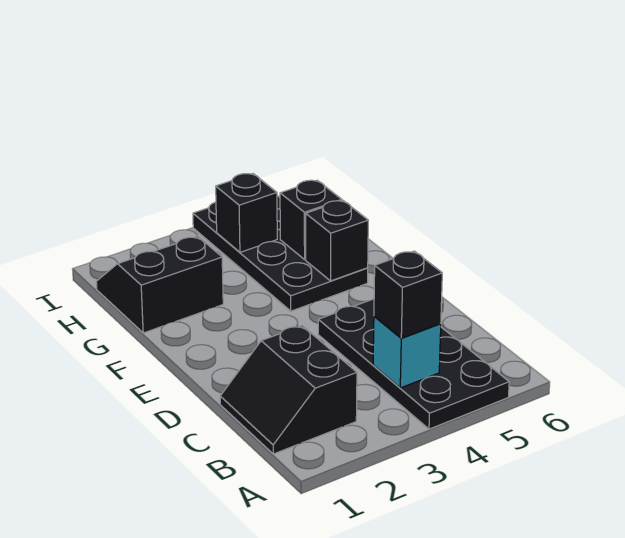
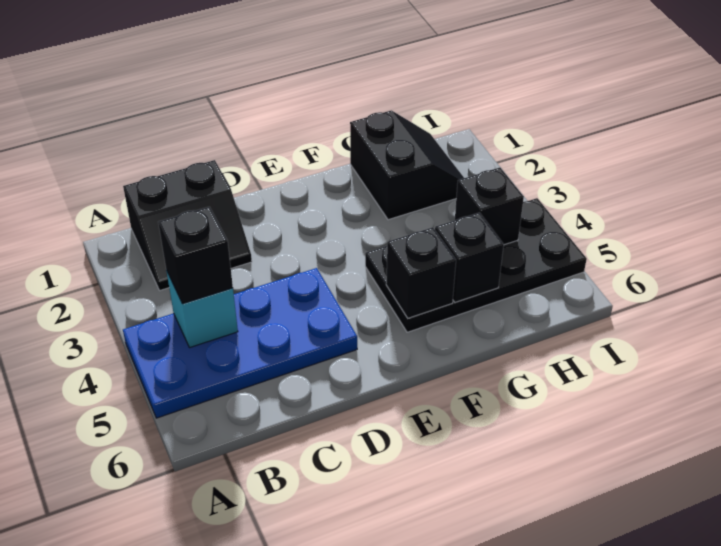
black 2x4 plate [318,299,509,429] -> blue 2x4 plate [123,268,357,418]
black 2x2 slope [220,326,357,454] -> black 2x2 slope turned to [123,160,252,290]

